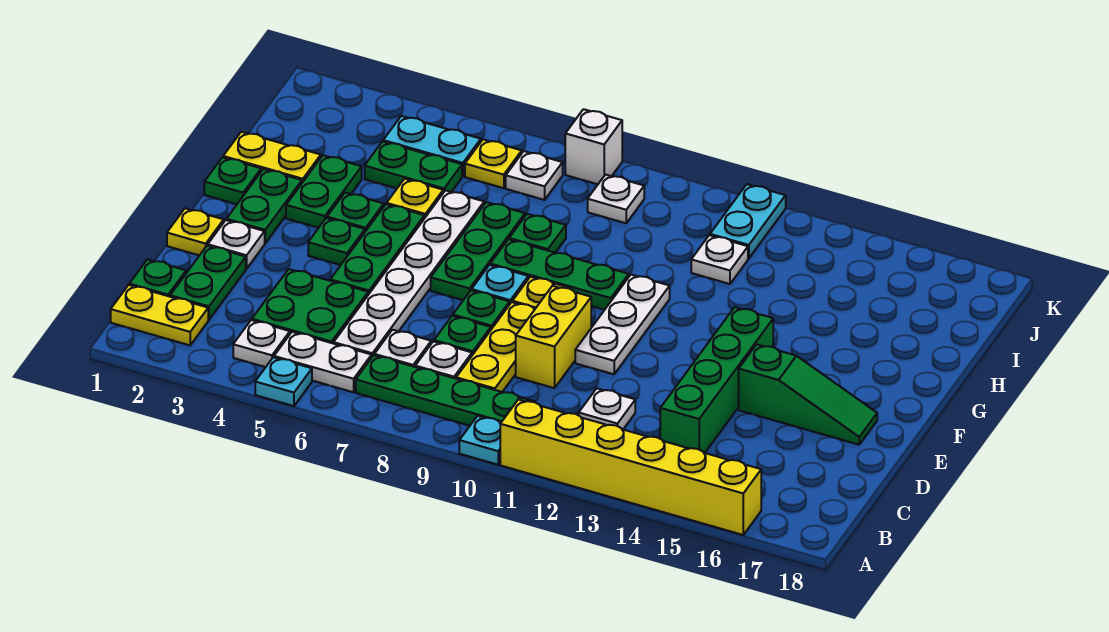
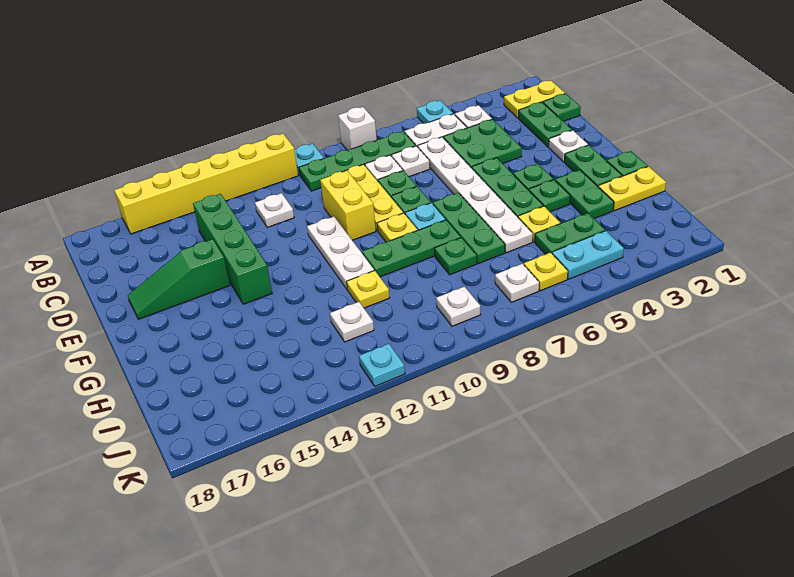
yellow 1x1 plate [167,208,224,255] -> yellow 1x1 plate moved to [347,270,389,308]
cyan 1x2 plate [710,184,786,259] -> cyan 1x1 plate [359,344,405,386]
white 1x1 brick [565,109,622,184] -> white 1x1 brick moved to [338,107,377,150]

